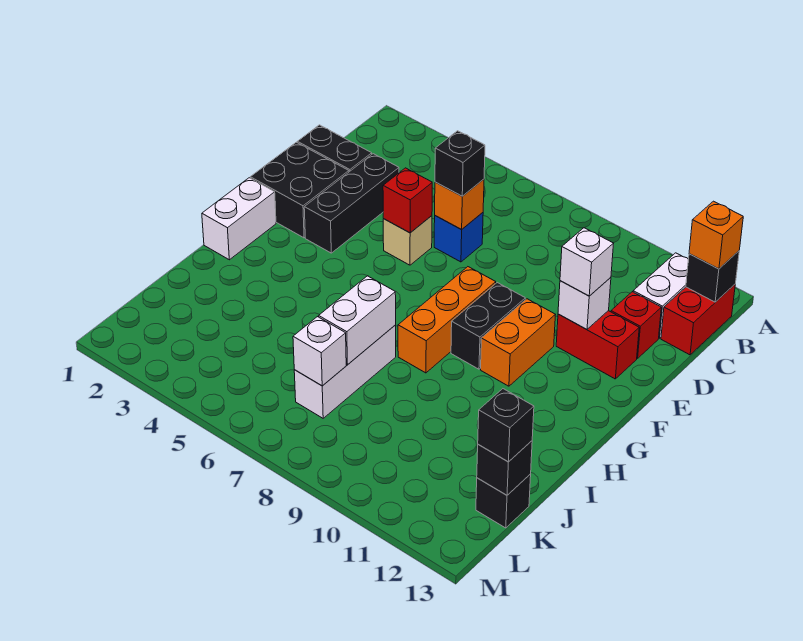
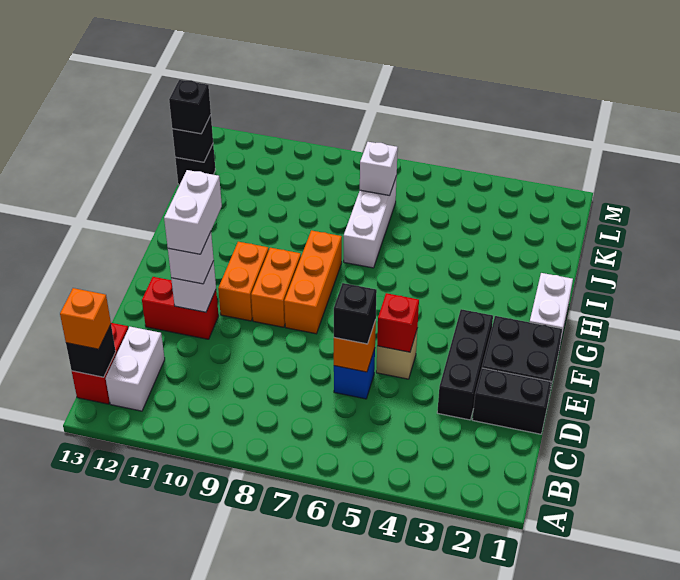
red 1x1 brick [611,292,661,358] -> none
black 1x2 brick [451,283,525,369] -> orange 1x2 brick [251,248,301,327]
white 1x2 brick [319,276,396,365] -> white 1x2 brick moved to [164,170,222,254]

